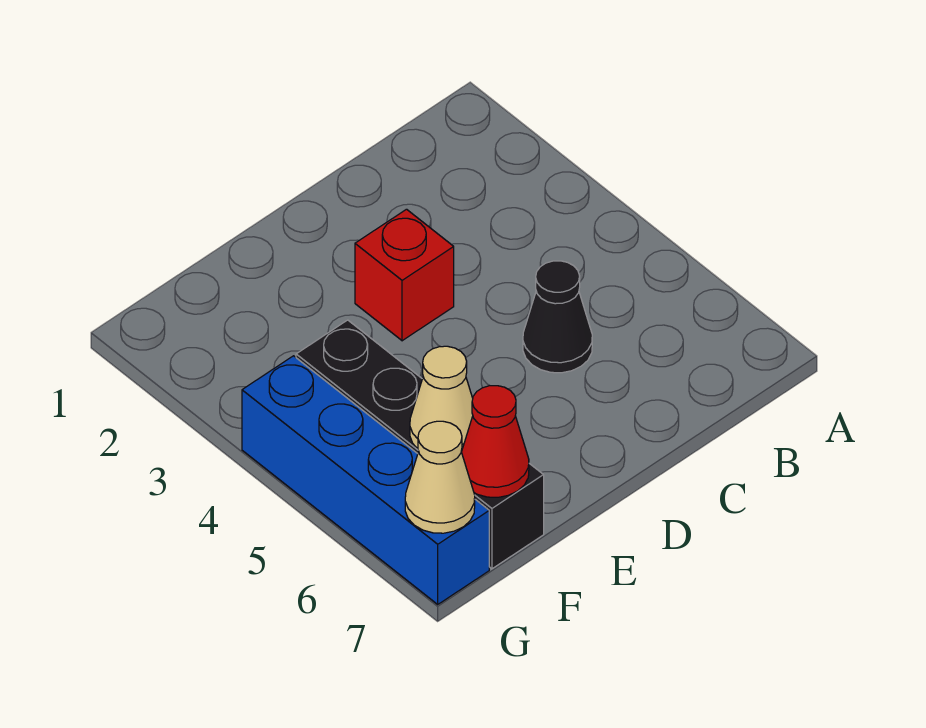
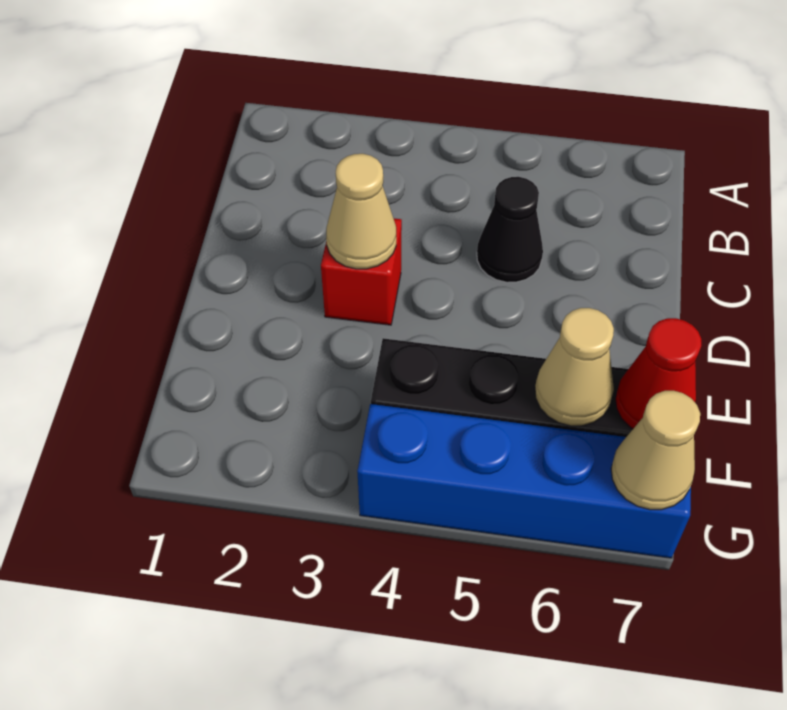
none -> tan 1x1 cone [326,154,396,269]

